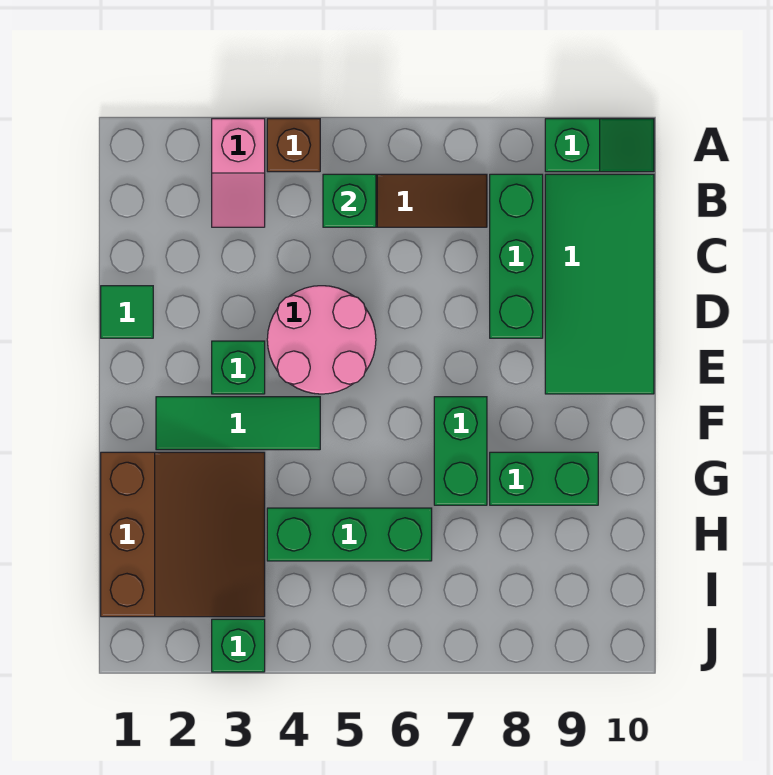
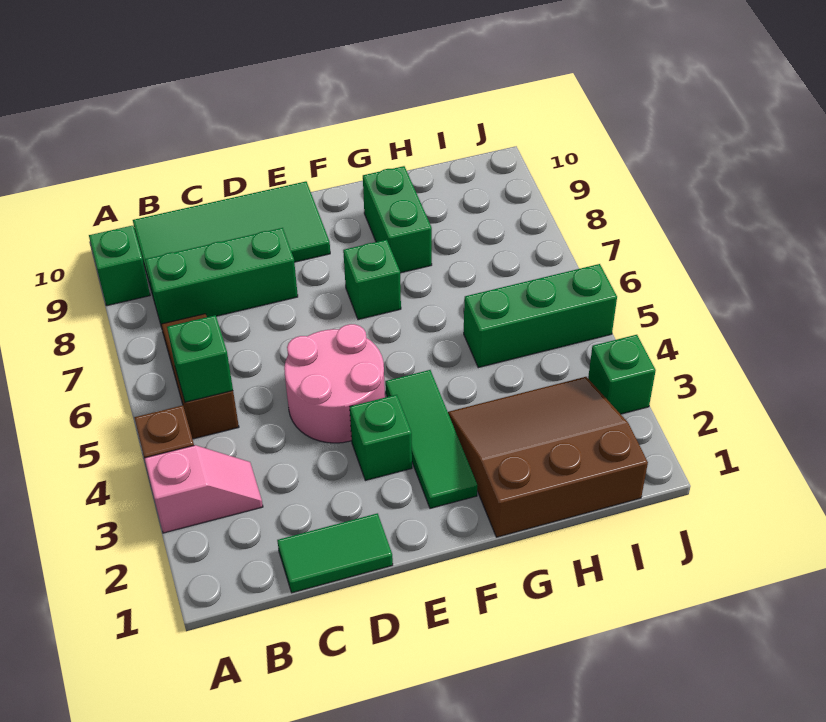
green 1x1 tile [101,286,153,338] -> green 1x2 tile [277,513,393,593]
green 1x2 brick [434,397,487,505] -> green 1x1 brick [343,240,401,320]
green 1x3 brick [267,508,432,561] -> green 1x3 brick turned to [464,264,617,368]

